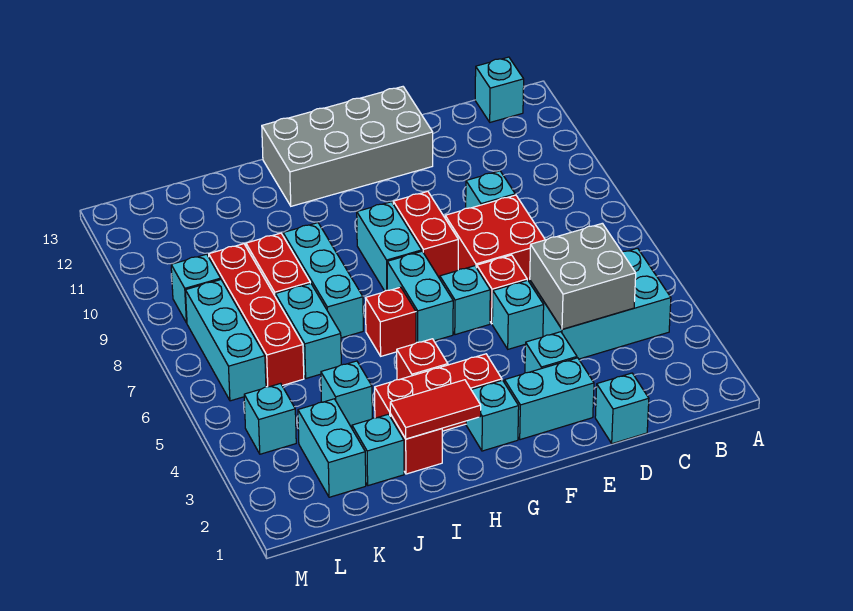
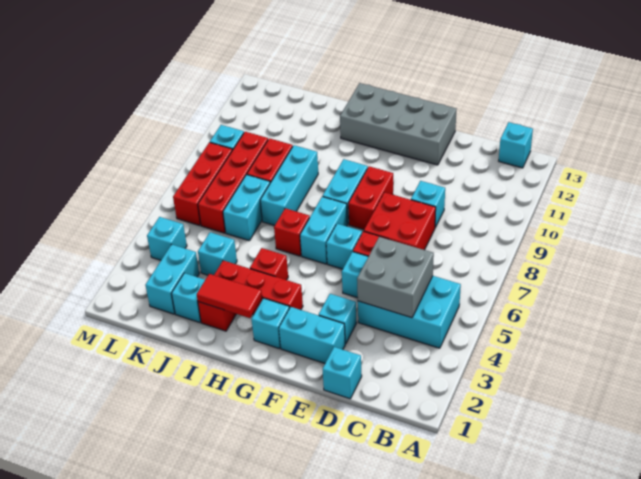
cyan 1x3 brick [185,280,266,401] -> red 1x3 brick [173,142,232,226]

